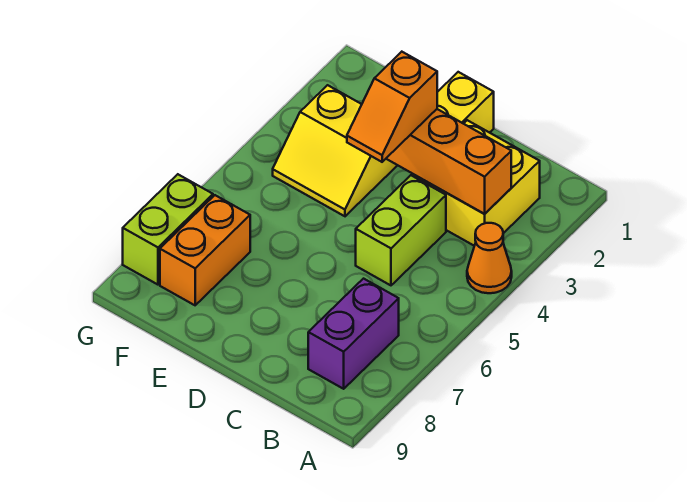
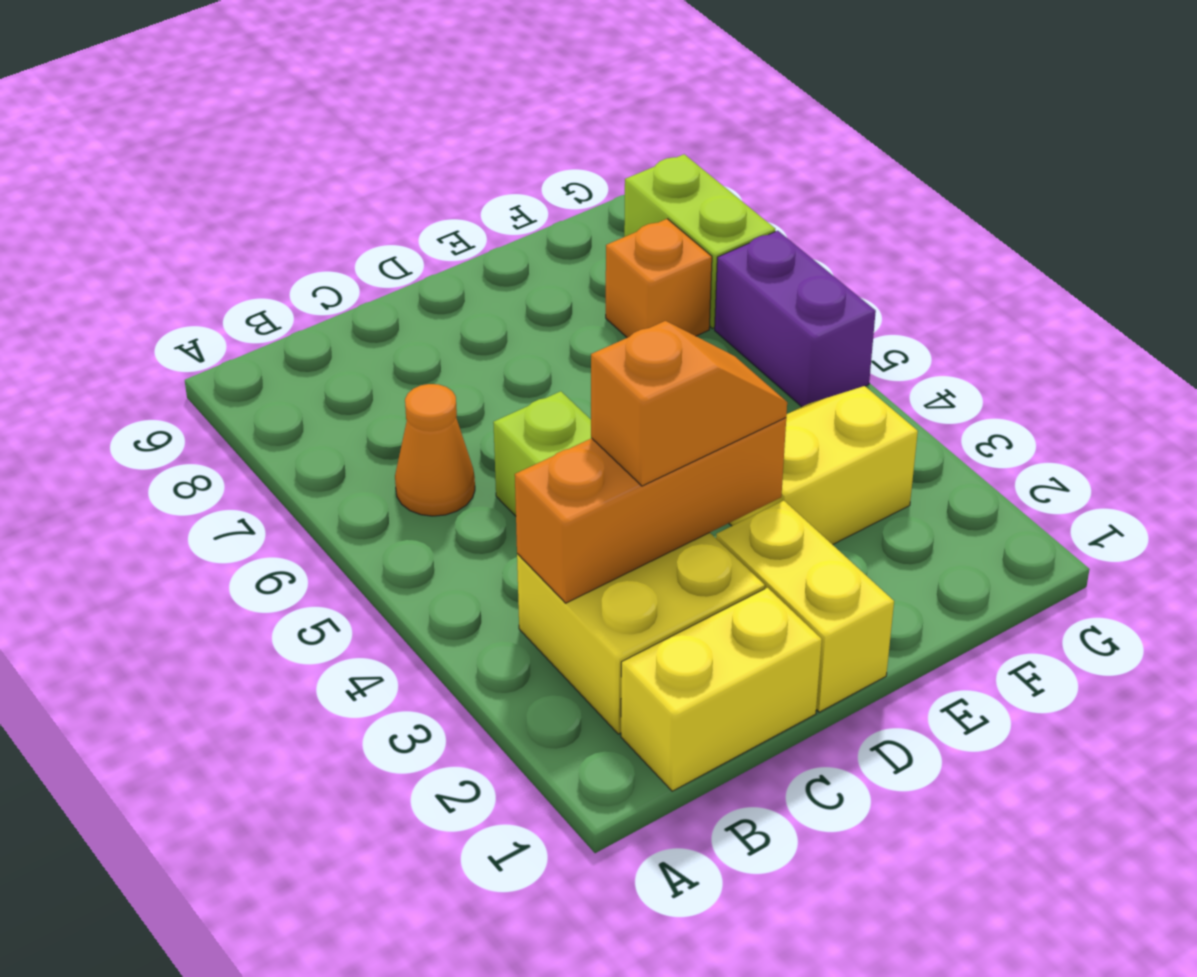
orange 1x1 cone [467,223,512,293] -> orange 1x1 cone moved to [395,384,475,516]
none -> yellow 1x2 brick [621,588,822,791]
purple 1x2 brick [308,279,399,389] -> purple 1x2 brick moved to [715,231,876,407]
orange 1x2 slope [347,52,437,162] -> orange 1x2 slope turned to [591,321,787,486]
orange 1x2 brick [160,195,250,305] -> orange 1x1 brick [606,219,712,338]

